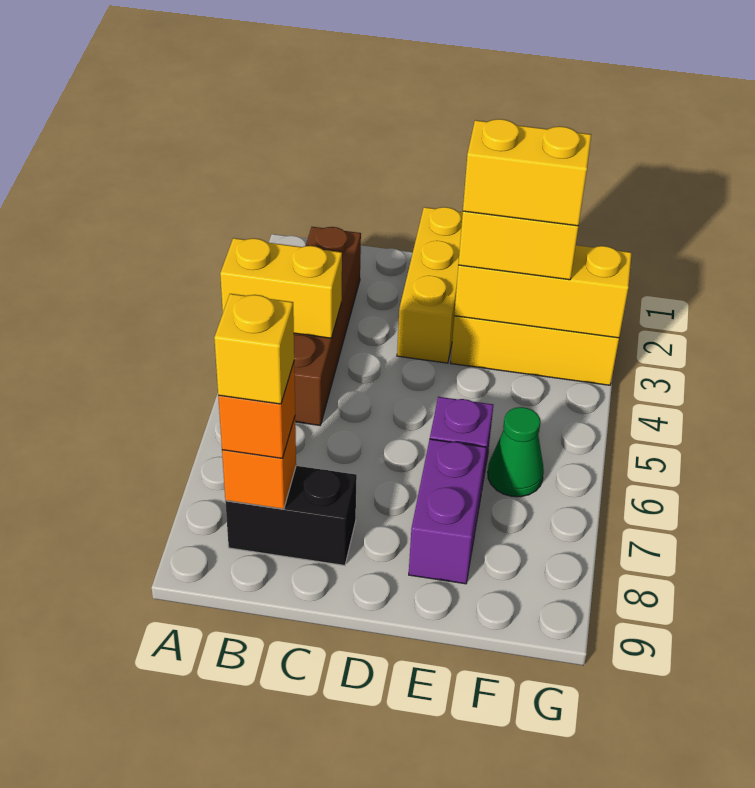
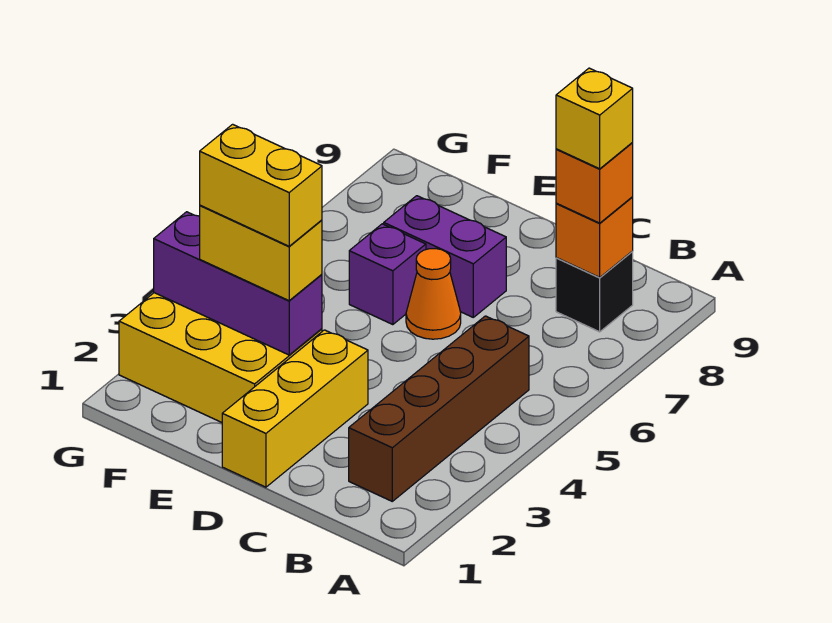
yellow 1x2 brick [220,238,342,338] -> none
black 1x2 brick [225,466,357,565] -> black 1x1 brick [556,252,633,332]
none -> orange 1x1 cone [406,249,461,339]
yellow 1x3 brick [454,245,632,338] -> purple 1x3 brick [154,212,322,355]
purple 1x2 brick [409,439,486,584] -> purple 1x2 brick turned to [384,196,506,317]
green 1x1 cone [488,407,544,497] -> none

